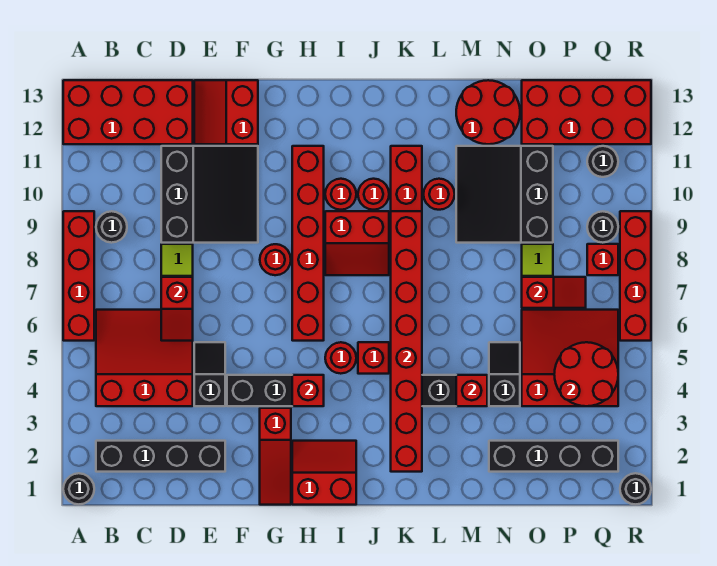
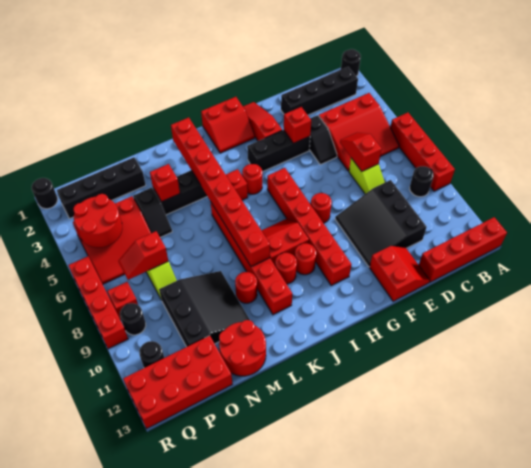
red 2x4 brick [63,80,193,144] -> red 1x4 brick [419,217,507,282]
red 1x1 brick [292,375,324,406] -> red 1x1 brick moved to [284,107,311,143]

